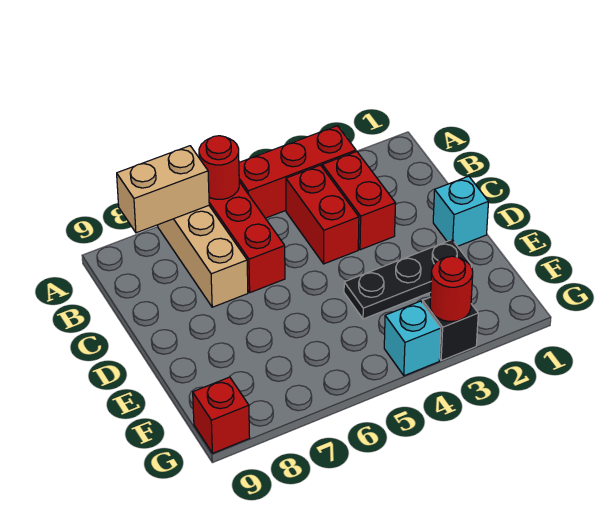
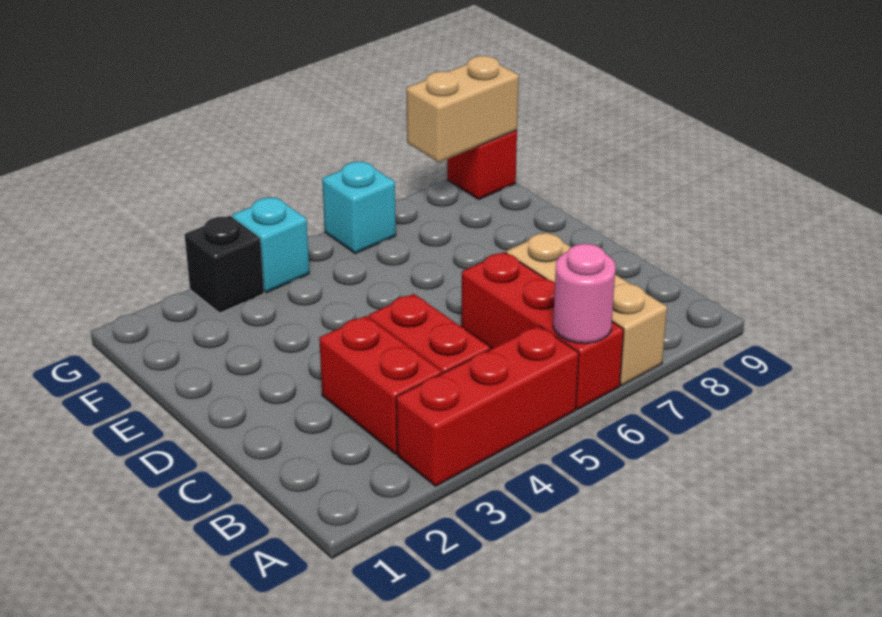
red 1x1 round brick [199,136,239,199] -> pink 1x1 round brick [553,244,616,343]
tan 1x2 brick [117,146,209,233] -> tan 1x2 brick moved to [406,56,519,162]
cyan 1x1 brick [433,176,489,246] -> cyan 1x1 brick moved to [322,161,396,254]
black 1x3 plate [344,240,472,319] -> none
red 1x1 round brick [430,256,473,321] -> none

